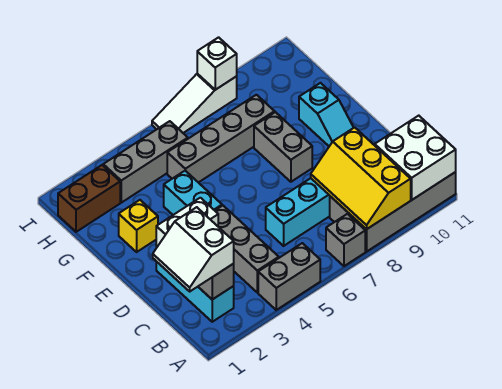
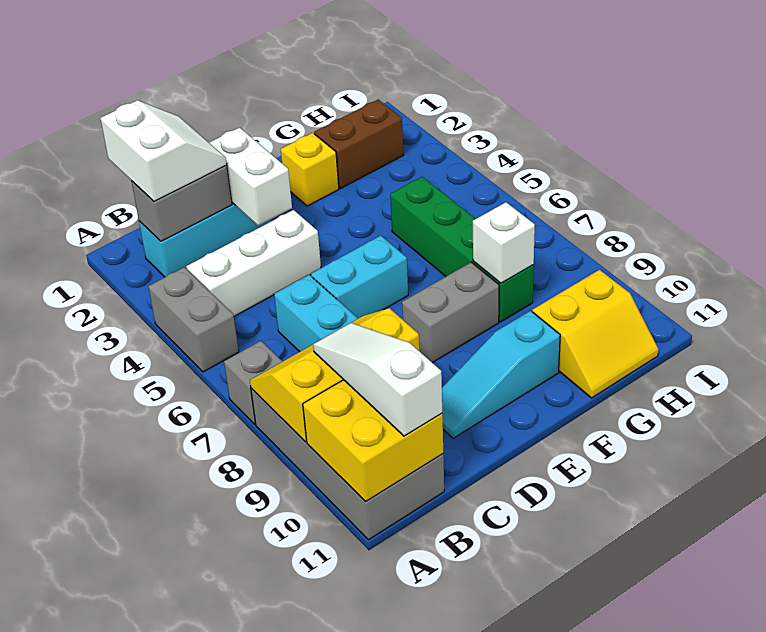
white 2x2 brick [375,116,456,200] -> yellow 2x2 brick [303,380,443,502]
white 2x2 slope [153,207,234,291] -> white 2x2 slope turned to [100,100,227,202]
grey 1x3 brick [215,206,279,293] -> white 1x3 brick [186,210,321,316]
cyan 1x2 brick [164,171,222,215] -> cyan 1x2 brick moved to [311,236,408,318]
cyan 1x2 slope [299,83,354,146] -> cyan 1x3 slope [442,311,560,438]
grey 1x4 brick [167,95,275,183] -> green 1x4 brick [390,177,534,322]
none -> yellow 2x2 slope [532,270,659,398]
brown 1x2 brick [58,165,120,232] -> brown 1x2 brick turned to [314,100,403,189]
grey 1x3 brick [103,121,188,203] -> none
white 1x3 slope [152,74,237,133] -> white 1x3 slope moved to [313,323,442,436]
white 1x1 brick [197,37,237,90] -> white 1x1 brick moved to [473,202,535,283]

